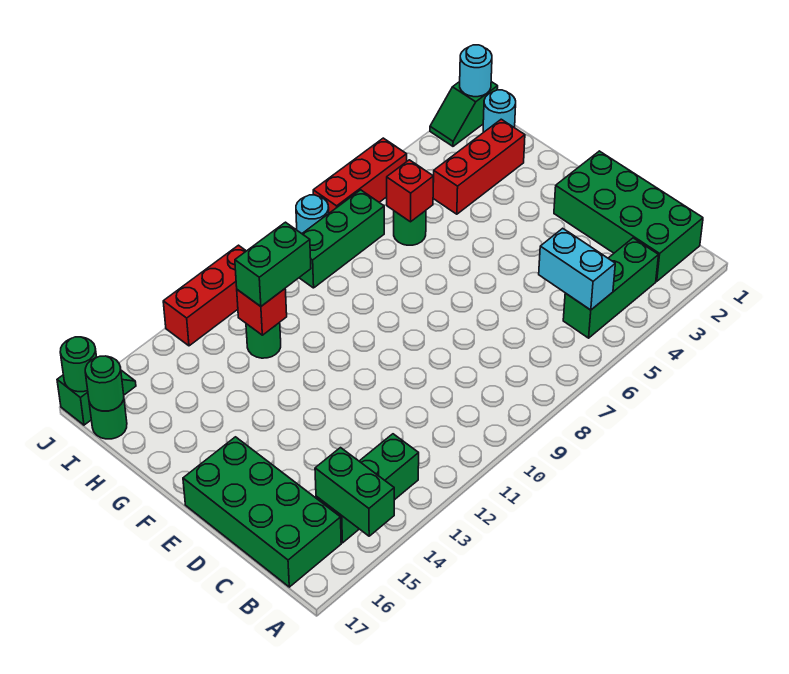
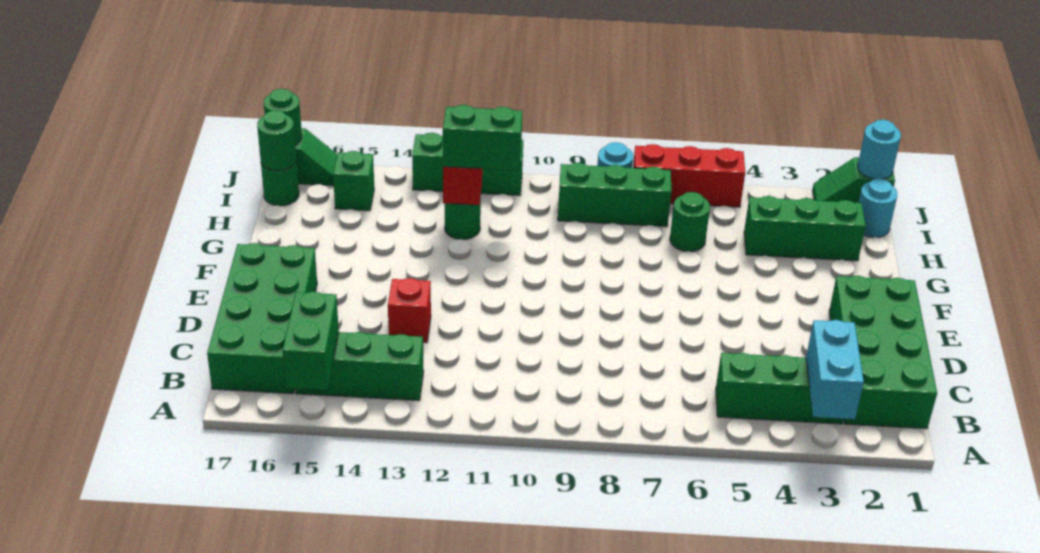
cyan 1x2 brick [539,228,615,310] -> cyan 1x2 brick moved to [806,320,864,419]
red 1x3 brick [433,119,525,214] -> green 1x3 brick [744,196,866,261]
red 1x1 brick [387,160,433,222] -> red 1x1 brick moved to [388,278,431,343]
none -> green 1x1 brick [333,151,374,211]
red 1x3 brick [163,245,246,346] -> green 1x3 brick [412,133,523,196]

